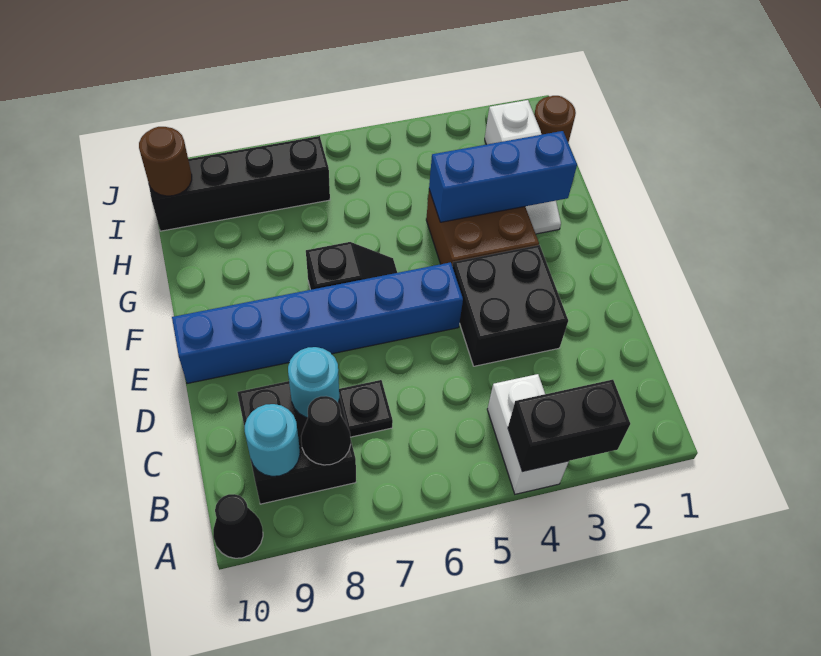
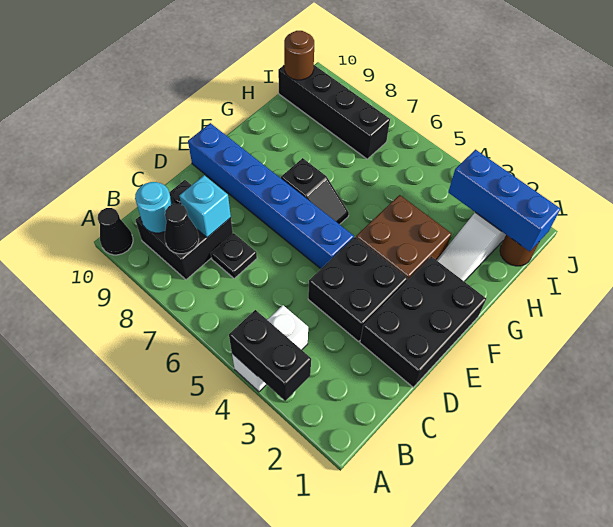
cyan 1x1 round brick [288,347,339,418] -> cyan 1x1 brick [179,175,231,238]
none -> black 2x3 brick [360,257,486,387]
blue 1x3 brick [429,131,577,222] -> blue 1x3 brick moved to [448,150,560,252]

